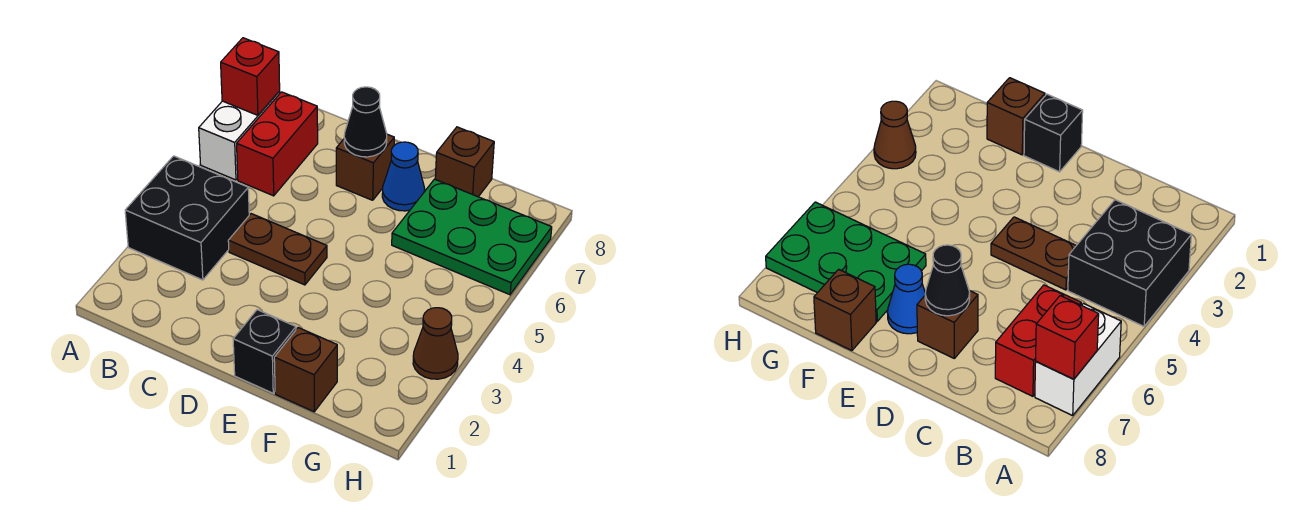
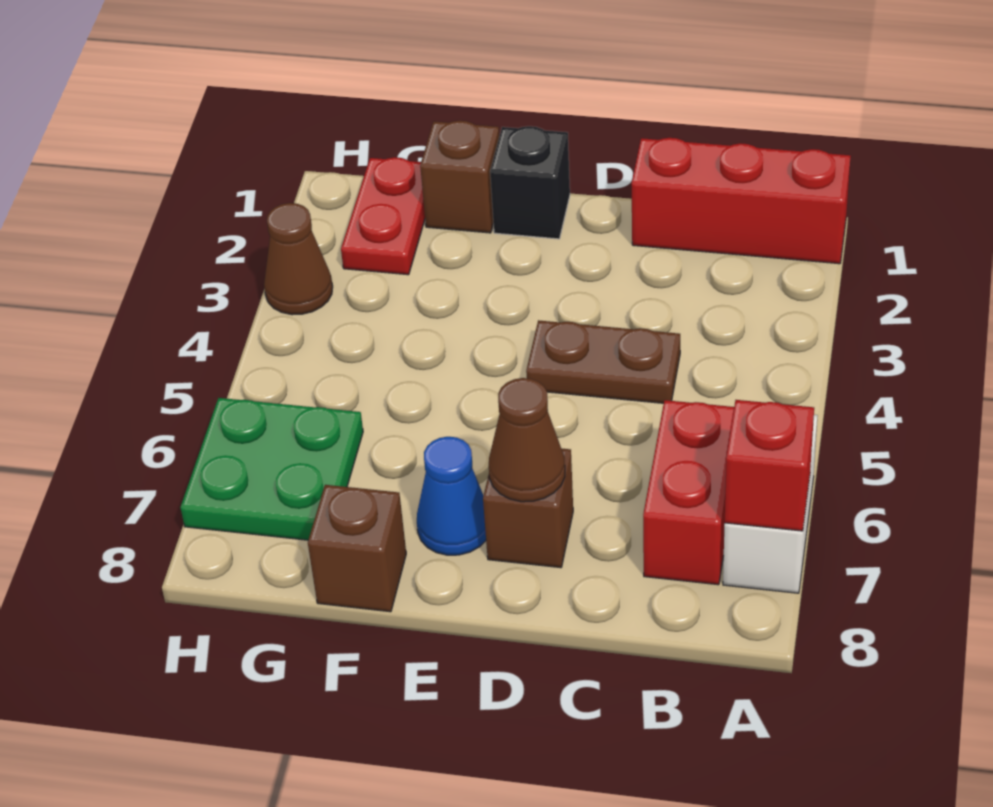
none -> red 1x3 brick [631,138,851,264]
black 2x2 brick [125,156,249,280] -> none
black 1x1 cone [344,87,387,157] -> brown 1x1 cone [489,378,565,502]
green 2x3 plate [392,179,552,295] -> green 2x2 plate [181,398,363,540]
none -> red 1x2 plate [341,157,425,275]

